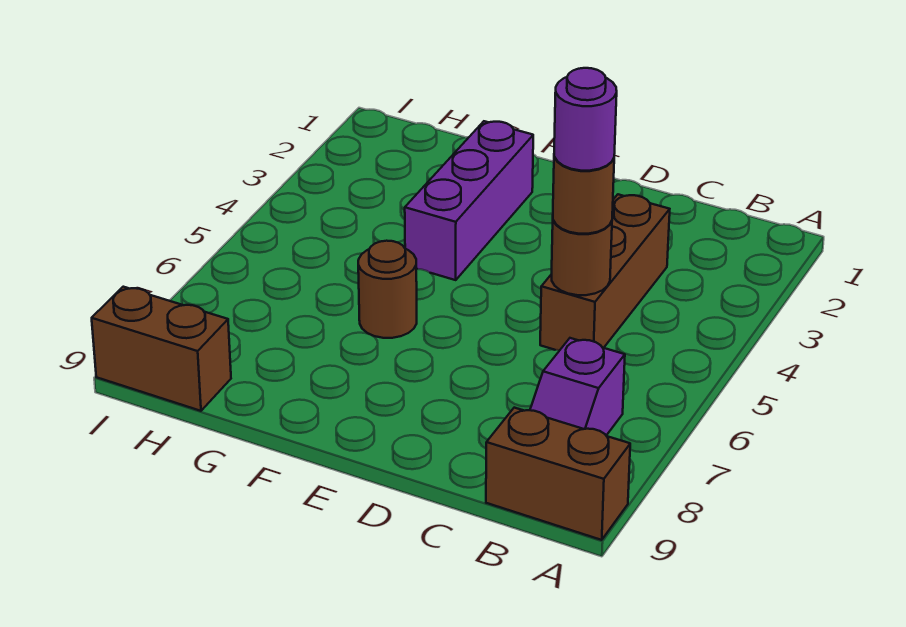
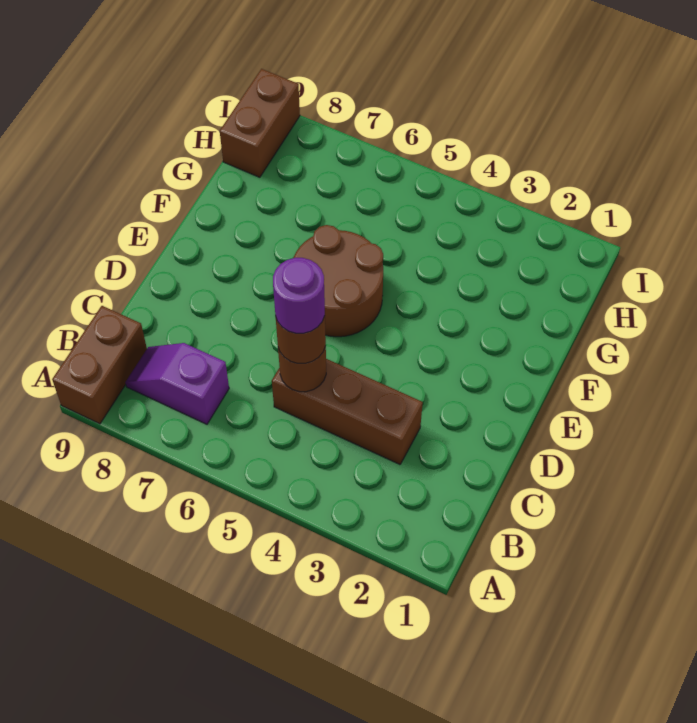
purple 1x3 brick [405,121,533,280] -> none
brown 1x1 round brick [358,241,417,338] -> brown 2x2 round brick [293,225,383,337]

